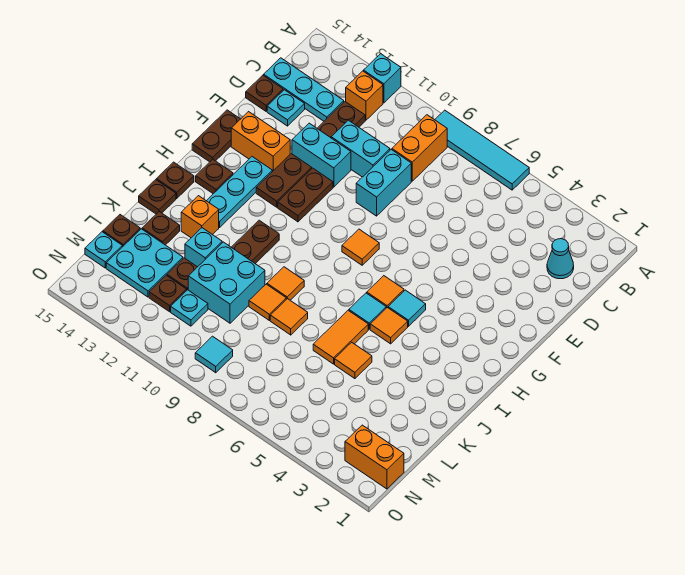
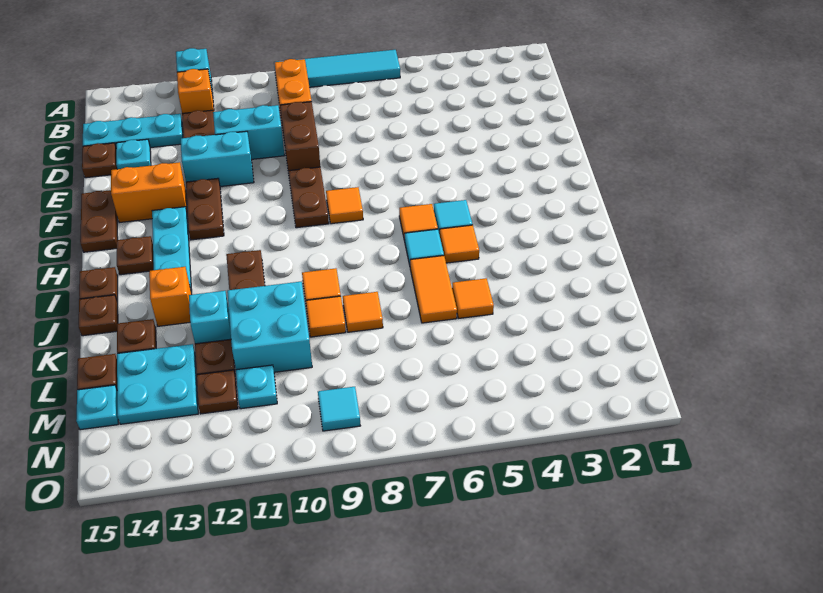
cyan 1x1 cone [547,239,574,279] -> none
cyan 1x2 brick [356,150,411,216] -> brown 1x2 brick [280,102,320,173]
brown 1x2 plate [278,168,333,222] -> brown 1x2 plate moved to [288,167,329,228]
orange 1x2 brick [345,425,404,489] -> none

